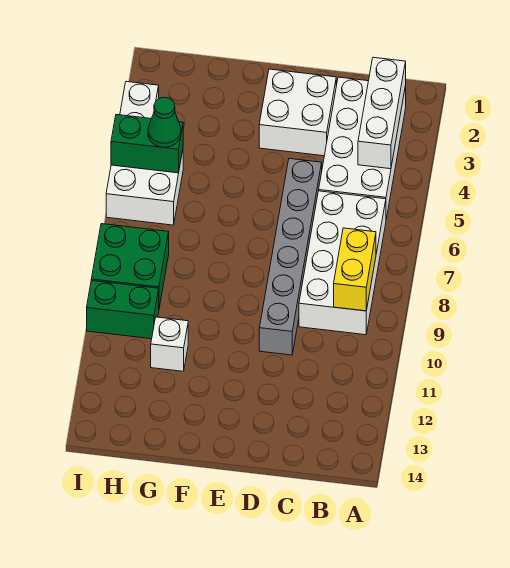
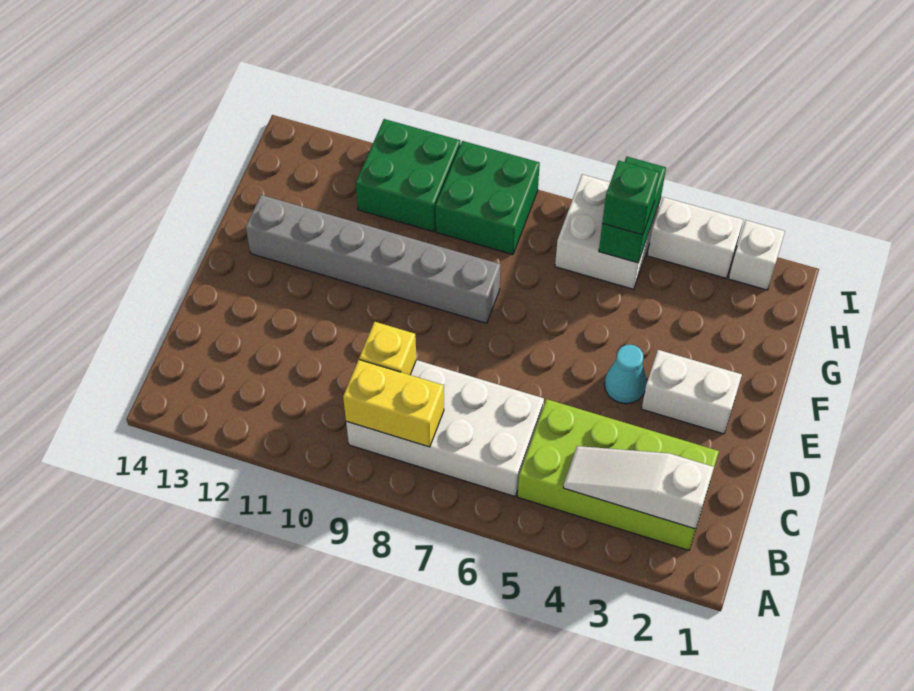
white 2x4 brick [319,77,406,219] -> lime 2x4 brick [518,399,719,550]
white 1x3 brick [358,57,406,169] -> white 1x3 slope [563,446,714,529]
none -> yellow 1x1 brick [359,322,416,375]
white 2x2 brick [259,69,336,156] -> white 1x2 brick [642,350,742,434]
grey 1x6 brick [259,159,322,355] -> grey 1x6 brick moved to [246,195,501,323]
none -> cyan 1x1 cone [605,345,647,404]
white 1x1 brick [151,317,188,371] -> white 1x1 brick moved to [729,220,785,290]
green 1x1 cone [148,97,181,147] -> green 1x1 brick [602,161,659,235]
green 1x2 brick [87,281,159,339] -> green 2x2 brick [356,119,460,232]

